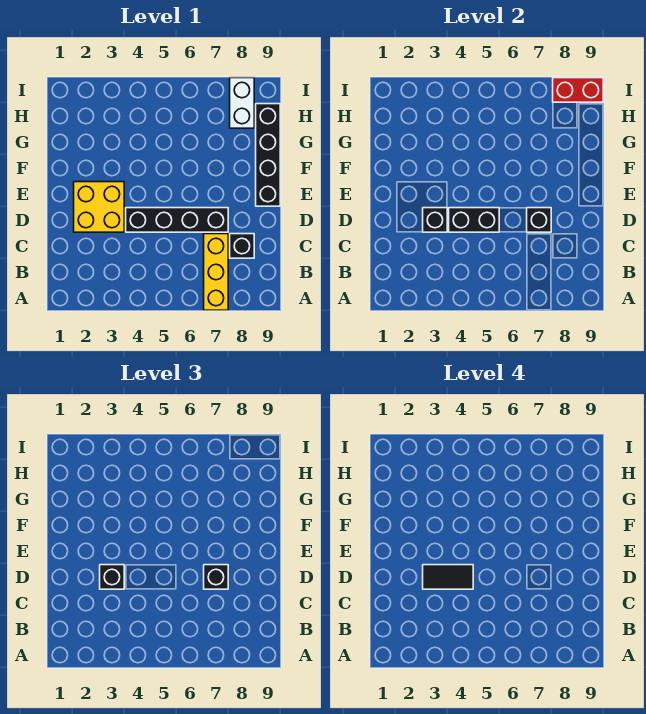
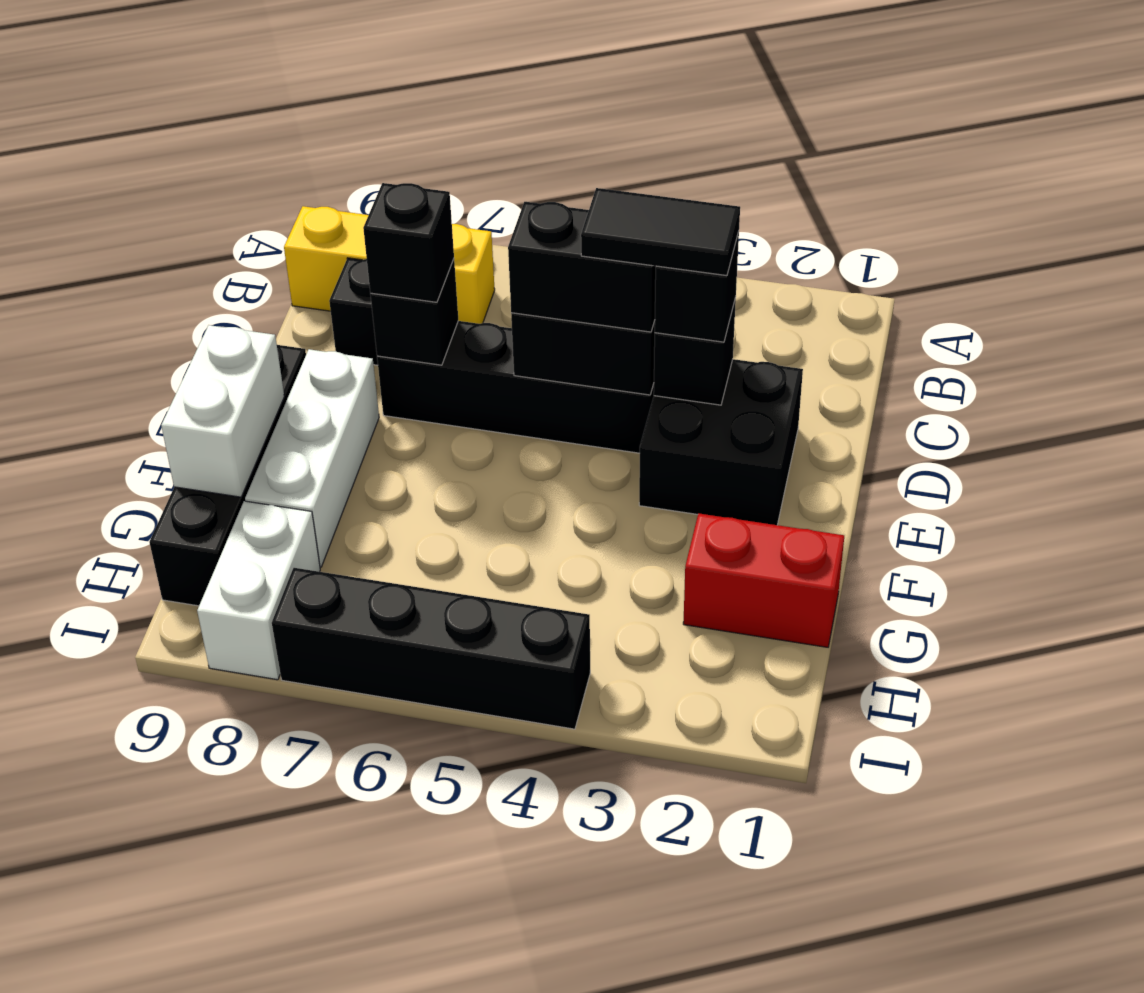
yellow 1x3 brick [204,234,228,310] -> yellow 1x3 brick turned to [284,206,495,324]
yellow 2x2 brick [74,182,124,232] -> black 2x2 brick [639,359,803,525]
none -> black 1x2 brick [508,202,656,332]
none -> white 1x3 brick [245,349,379,567]
none -> white 1x2 brick [161,325,284,497]
none -> black 1x4 brick [272,568,590,729]
red 1x2 brick [553,78,603,102] -> red 1x2 brick moved to [683,513,844,647]

